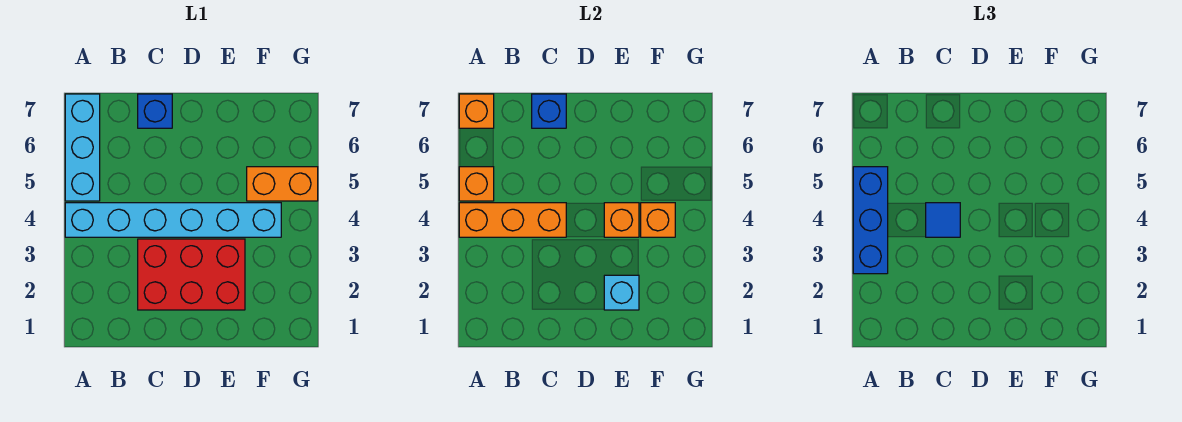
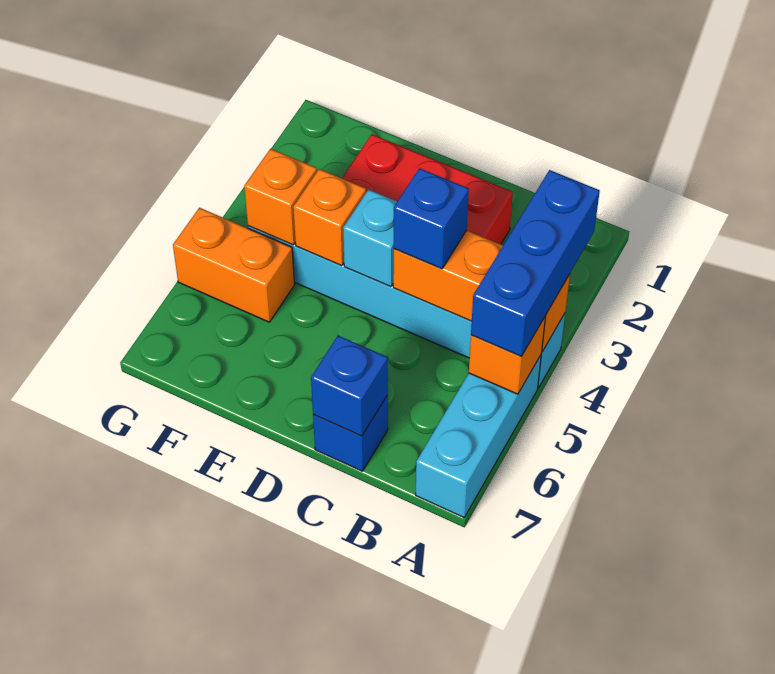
orange 1x1 brick [459,94,494,128] -> none
blue 1x1 tile [926,203,960,237] -> blue 1x1 brick [394,168,469,269]
cyan 1x1 brick [604,275,639,310] -> cyan 1x1 brick moved to [343,190,397,287]

